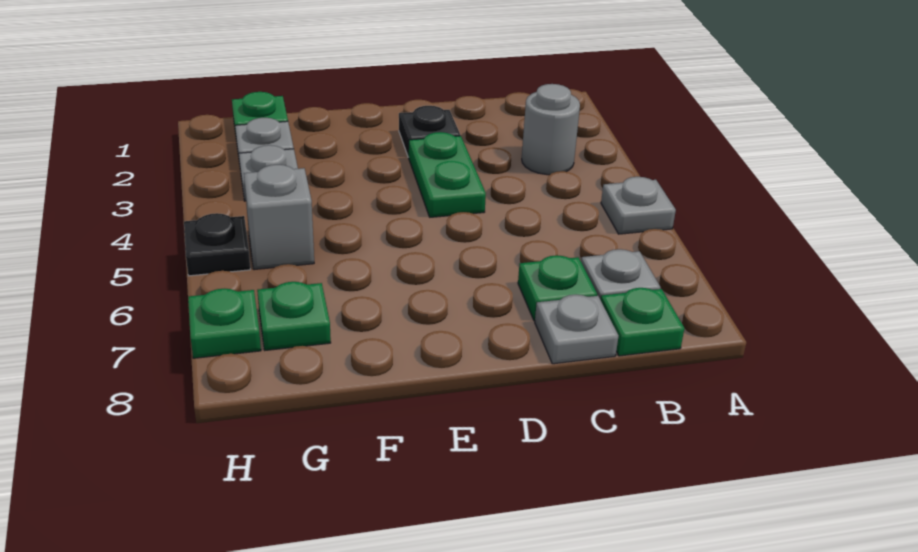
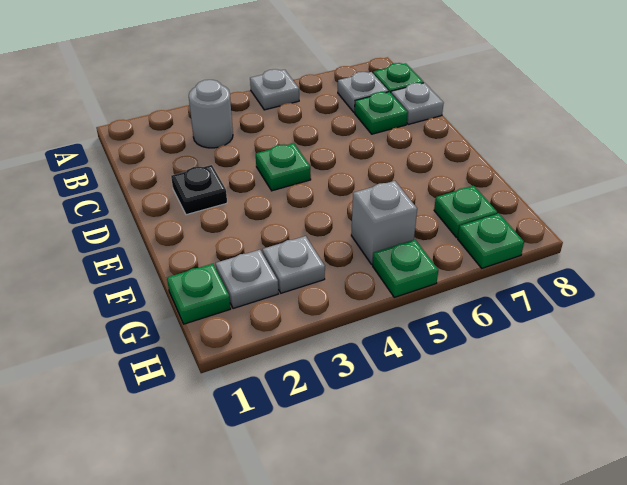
green 1x2 plate [409,132,486,217] -> green 1x1 plate [256,143,311,191]
black 1x1 plate [184,213,250,276] -> green 1x1 plate [373,240,438,297]

